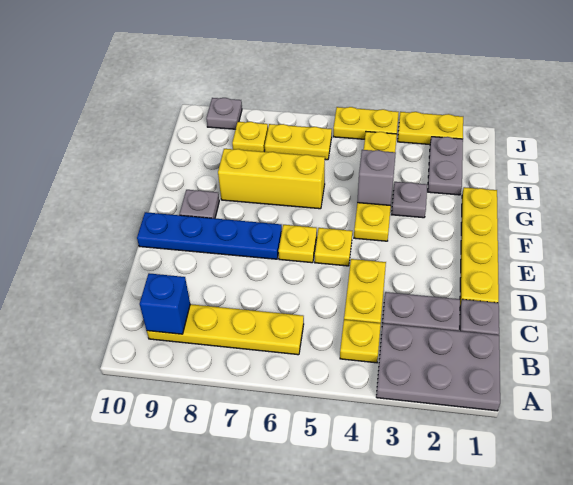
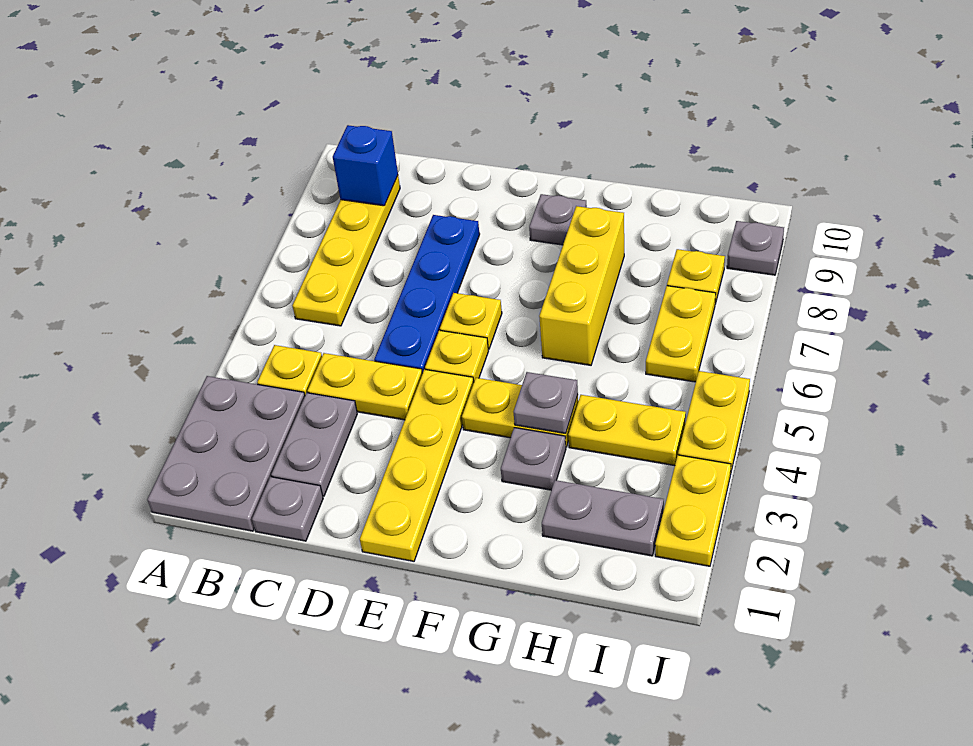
yellow 1x4 plate [460,187,499,305] -> yellow 1x4 plate turned to [360,369,474,561]
blue 1x4 plate [137,212,282,259] -> blue 1x4 plate moved to [374,215,480,373]
grey 1x1 brick [357,150,396,206] -> grey 1x1 plate [514,372,578,434]

